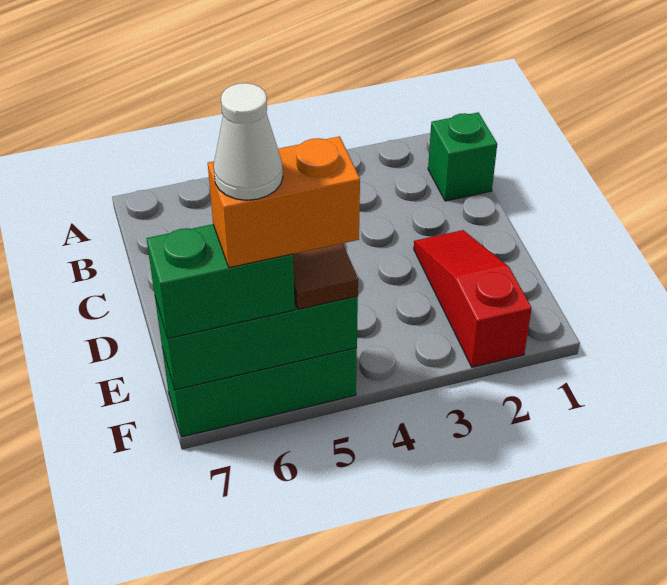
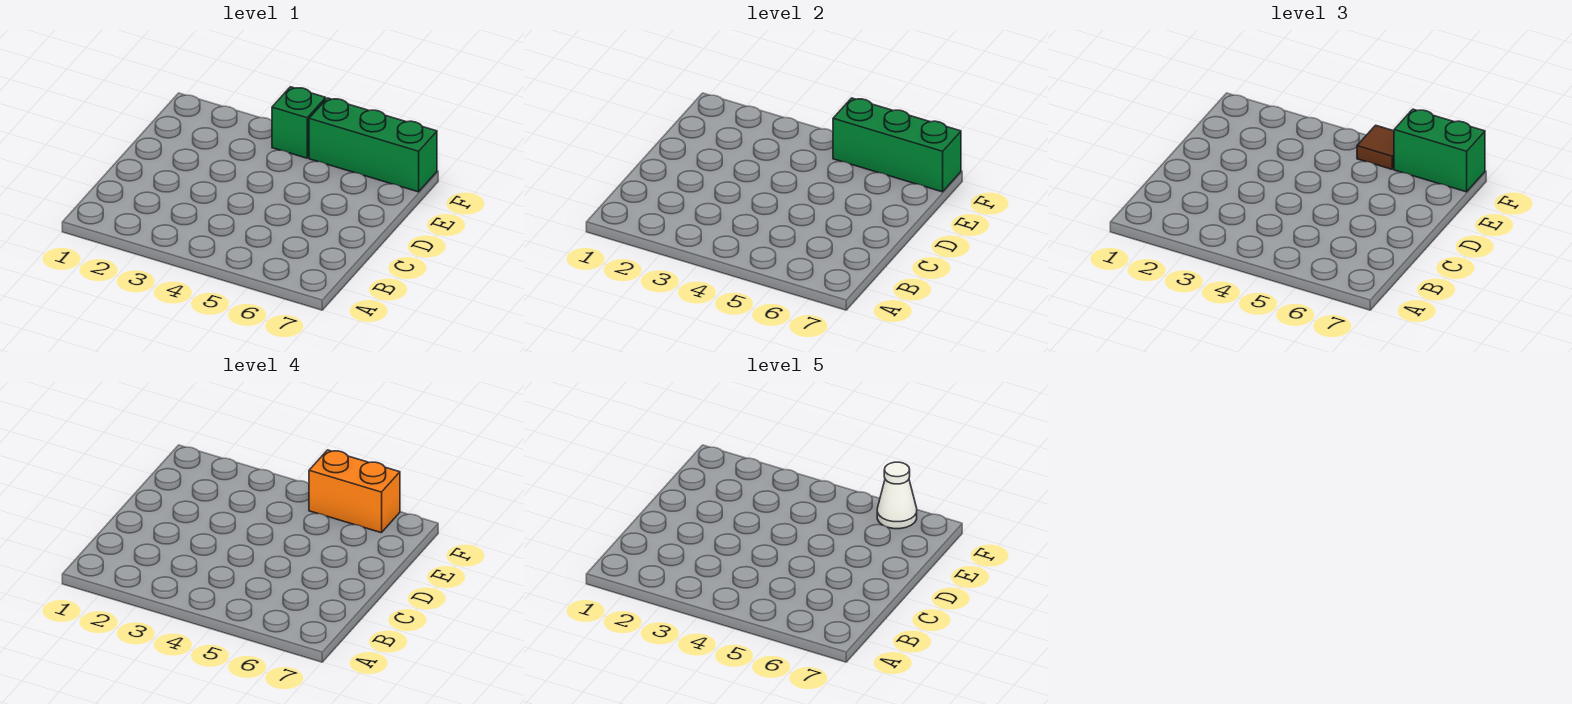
green 1x1 brick [428,112,497,201] -> green 1x1 brick moved to [272,87,326,158]
red 1x3 slope [414,230,532,367] -> none

